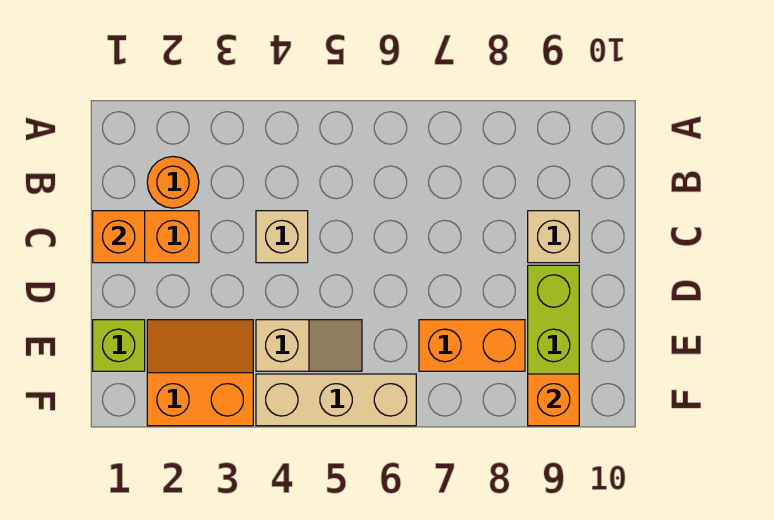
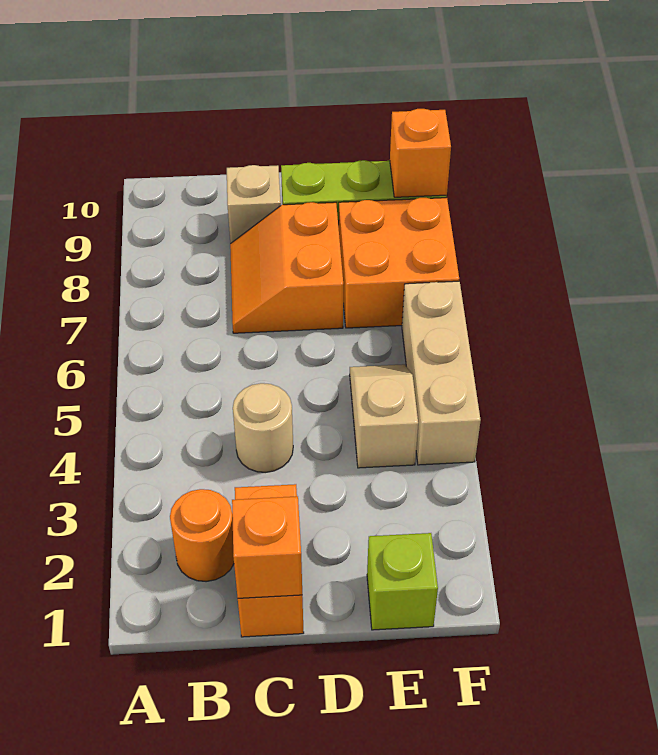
tan 1x1 brick [256,211,308,263] -> tan 1x1 round brick [233,383,293,472]
orange 2x2 slope [147,320,253,426] -> orange 2x2 slope moved to [230,202,343,333]
orange 1x2 brick [419,320,525,371] -> orange 2x2 brick [339,198,459,328]

